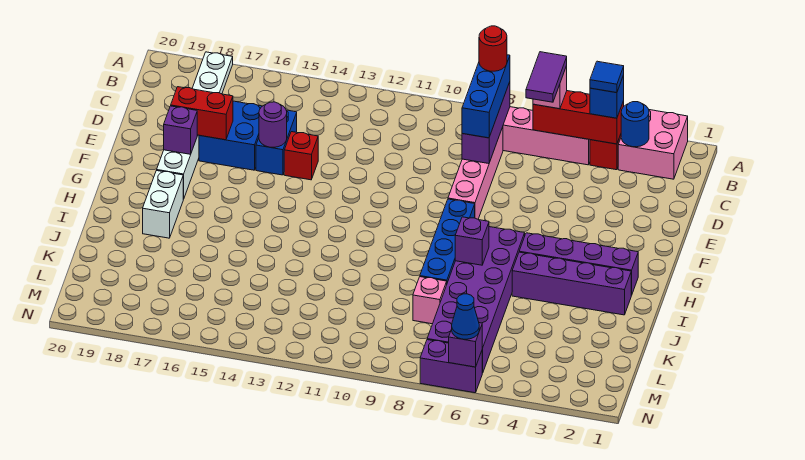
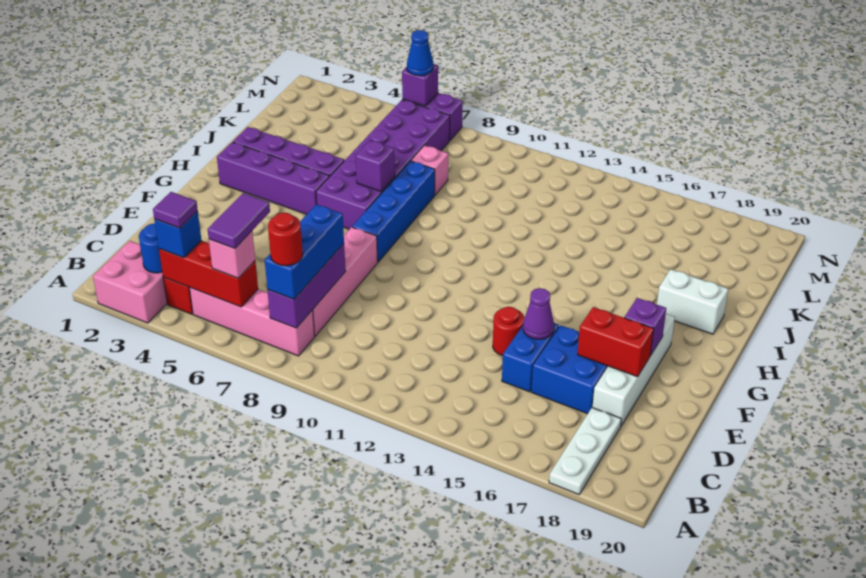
blue 1x1 tile [590,61,624,93] -> purple 1x1 tile [153,192,198,228]
red 1x1 brick [284,132,318,180] -> red 1x1 round brick [493,307,524,356]
purple 1x1 round brick [259,102,287,147] -> purple 1x1 cone [523,288,554,339]
white 1x2 brick [143,171,183,238] -> white 1x2 brick turned to [657,269,728,334]

